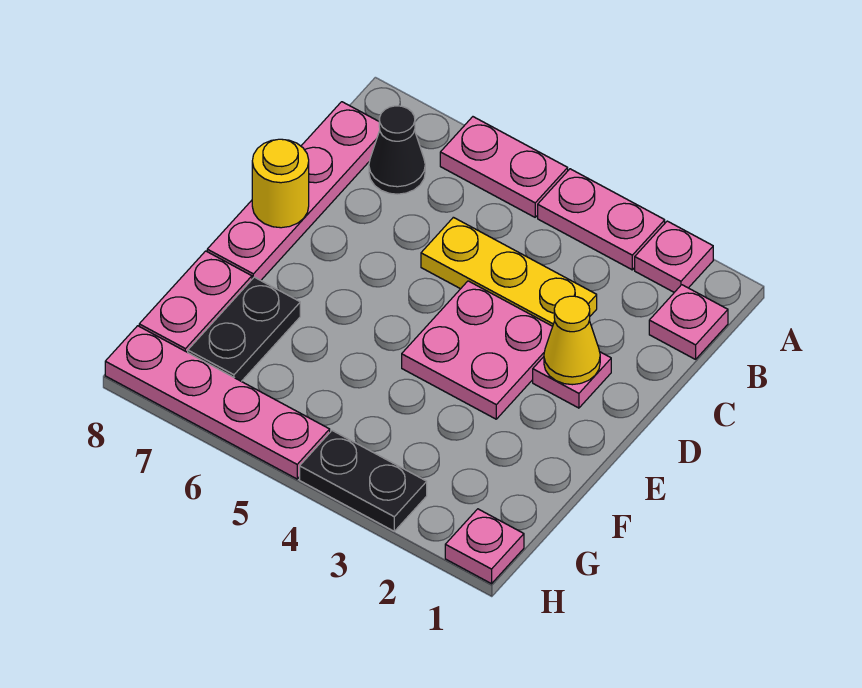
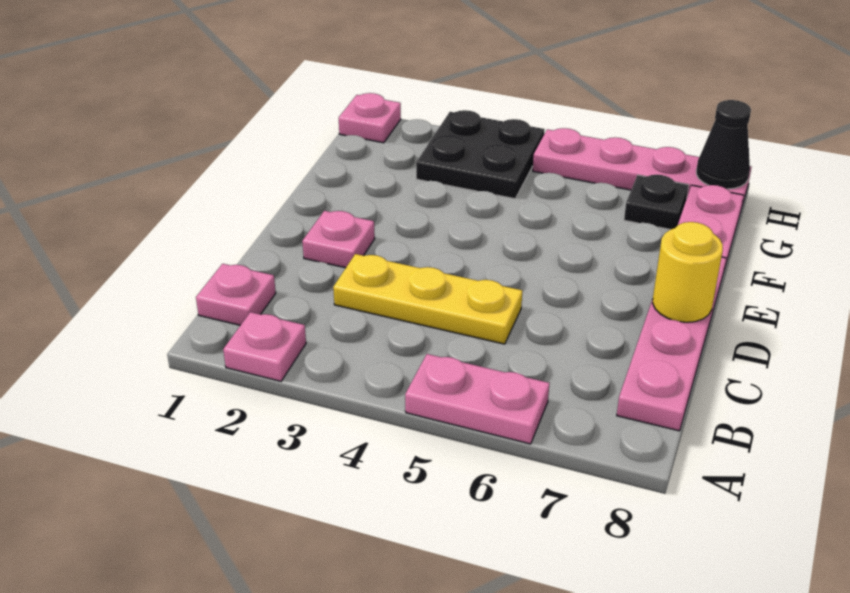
pink 1x2 plate [538,169,665,270] -> none
black 1x1 cone [369,106,425,194] -> black 1x1 cone moved to [696,100,751,189]
yellow 1x1 cone [544,296,600,385] -> none
pink 2x2 plate [402,281,553,419] -> none
black 1x2 plate [188,277,300,381] -> black 1x1 plate [624,175,688,230]
black 1x2 plate [300,431,427,531] -> black 2x2 plate [416,110,545,199]

